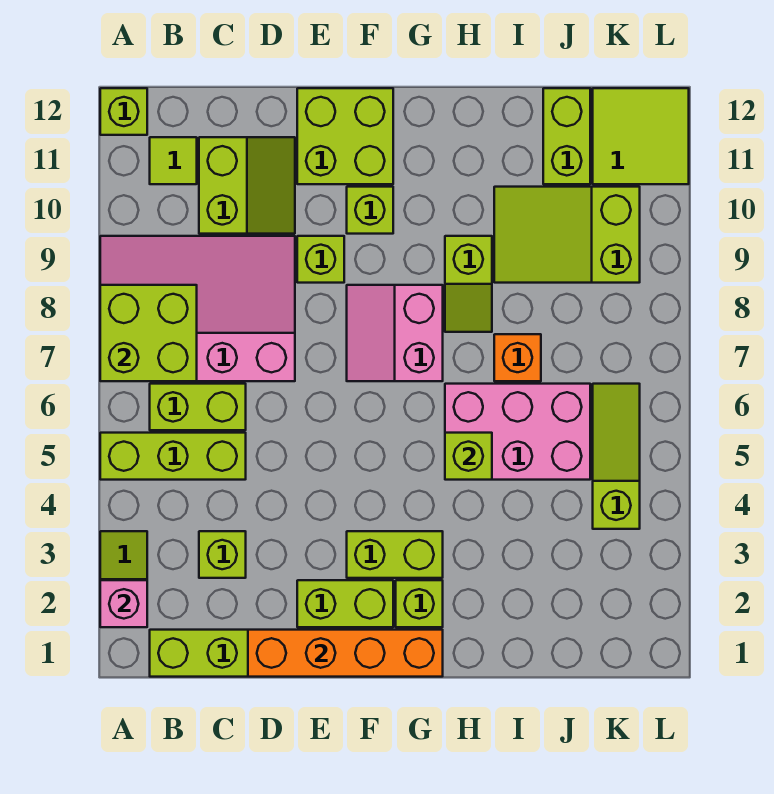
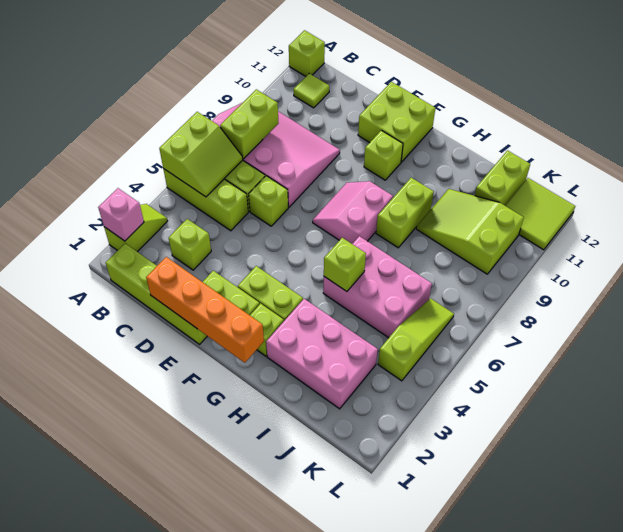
lime 2x2 brick [100,285,197,381] -> lime 1x2 brick [220,89,279,159]
lime 2x2 slope [199,137,295,234] -> lime 2x2 slope moved to [159,112,243,197]
lime 1x1 brick [297,236,344,283] -> lime 1x1 brick moved to [249,176,288,226]
none -> pink 2x3 brick [266,299,378,409]
lime 1x2 slope [445,236,492,332] -> lime 1x2 brick [376,178,434,248]
orange 1x1 brick [494,334,541,381] -> none

